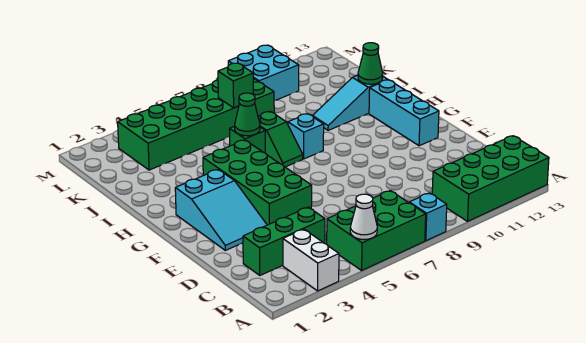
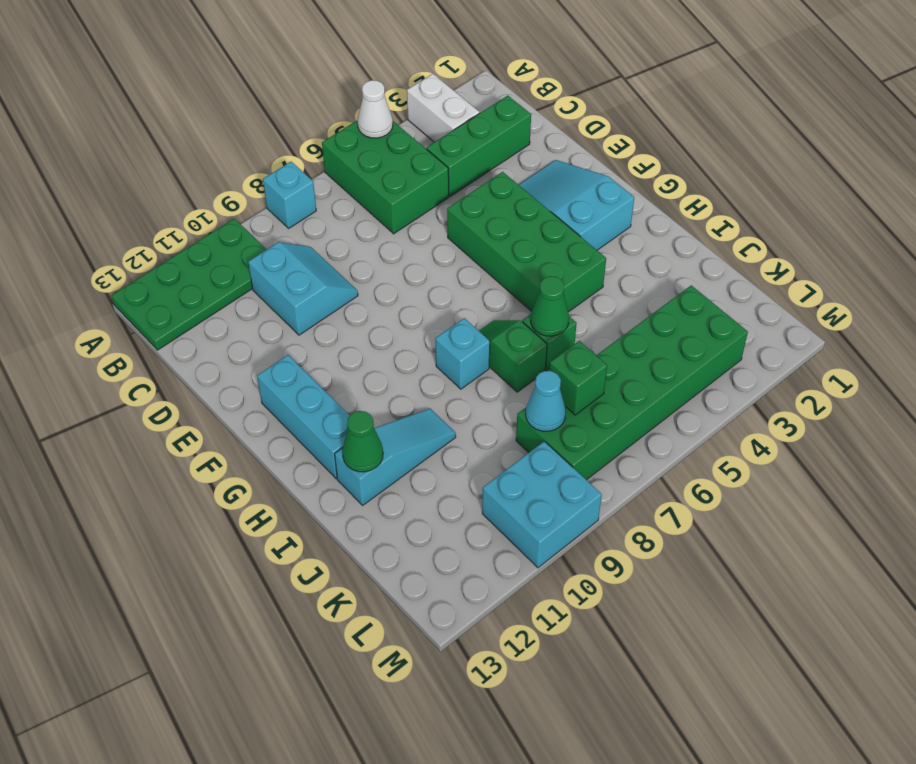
green 2x3 brick [327,191,426,270] -> green 2x3 brick turned to [322,120,449,234]
green 2x4 brick [432,136,549,221] -> green 2x4 plate [111,219,267,350]
none -> cyan 2x2 slope [248,242,358,335]
none -> cyan 1x1 cone [526,371,566,431]

